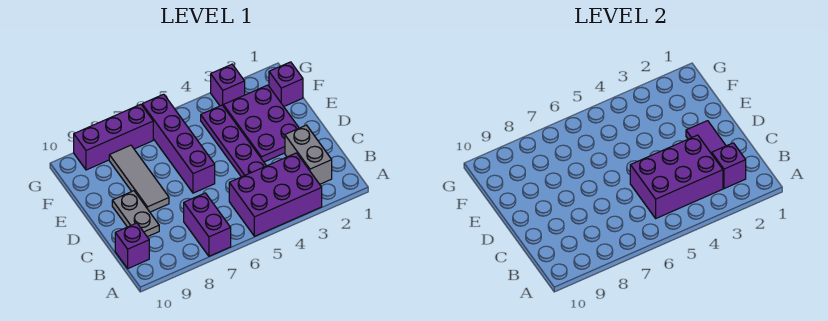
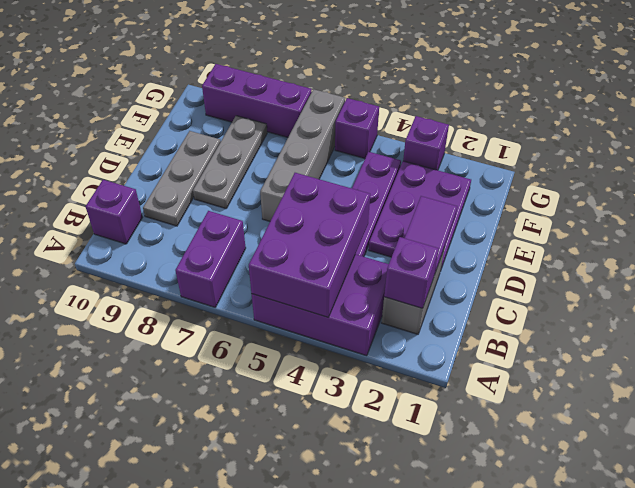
purple 2x3 brick [630,135,723,218] -> purple 2x3 brick turned to [249,173,370,317]
grey 1x2 plate [112,191,159,237] -> grey 1x3 plate [143,131,221,226]
purple 1x4 brick [142,94,215,193] -> grey 1x4 brick [260,89,345,221]
grey 1x3 tile [109,145,169,212] -> grey 1x3 plate [193,116,267,208]
purple 1x1 brick [269,62,303,106] -> purple 1x1 brick moved to [335,98,379,159]

